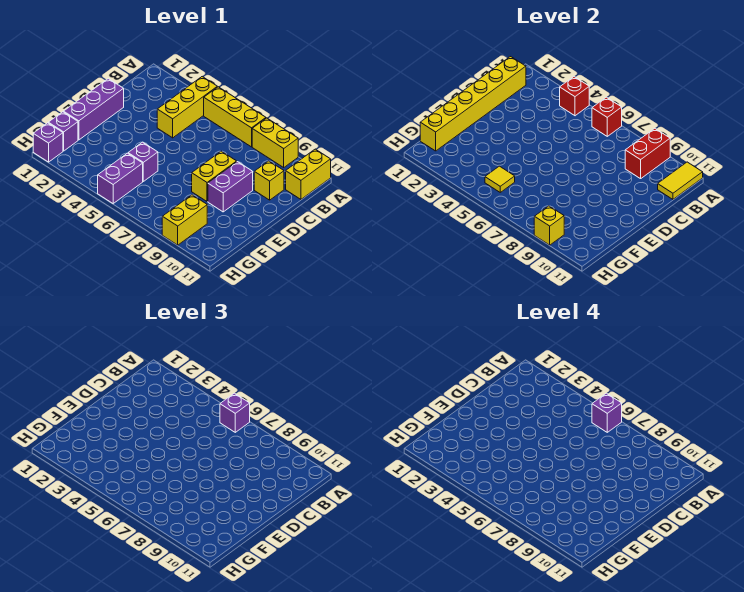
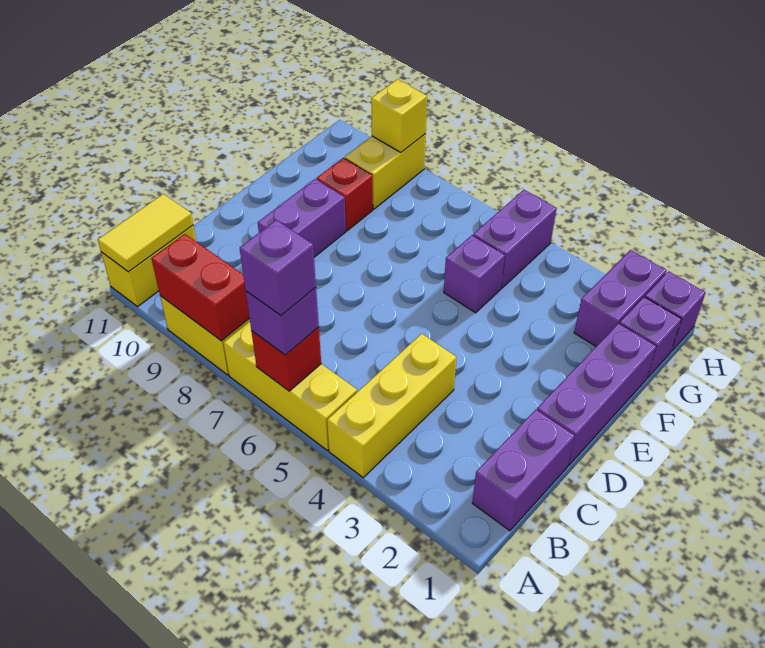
red 1x1 brick [560,77,589,116] -> red 1x1 brick moved to [317,158,373,231]
red 1x2 brick [625,129,670,179] -> red 1x2 brick turned to [151,234,250,341]
none -> purple 1x2 brick [472,410,575,531]
yellow 1x6 brick [420,57,526,151] -> none
yellow 1x1 brick [254,161,284,200] -> none
yellow 1x2 brick [192,151,237,201] -> none
none -> purple 1x2 brick [574,250,666,346]
yellow 1x1 tile [485,166,515,192] -> none

